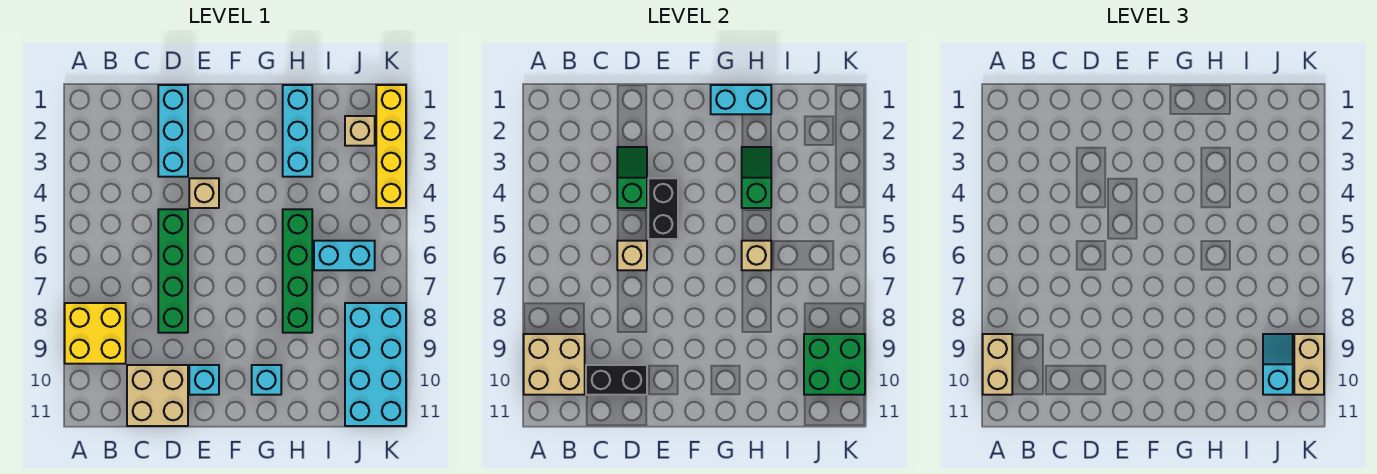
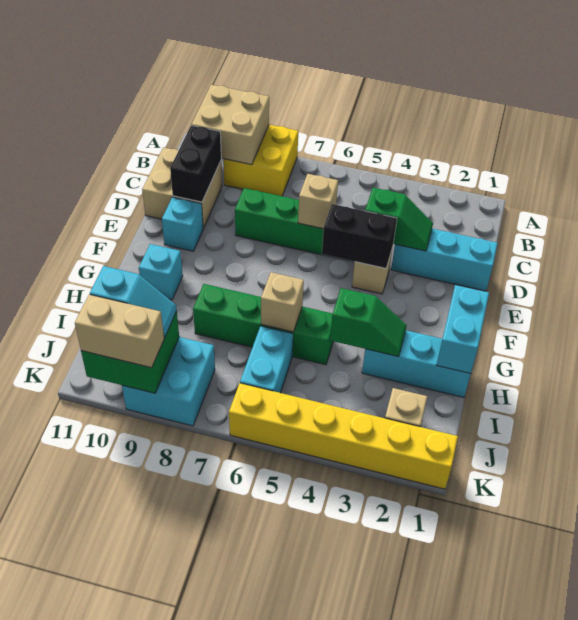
tan 1x2 brick [983,334,1012,395] -> none
cyan 2x4 brick [345,303,406,426] -> cyan 2x2 brick [122,337,215,426]
yellow 1x4 brick [376,85,406,208] -> yellow 1x6 brick [229,383,458,489]

